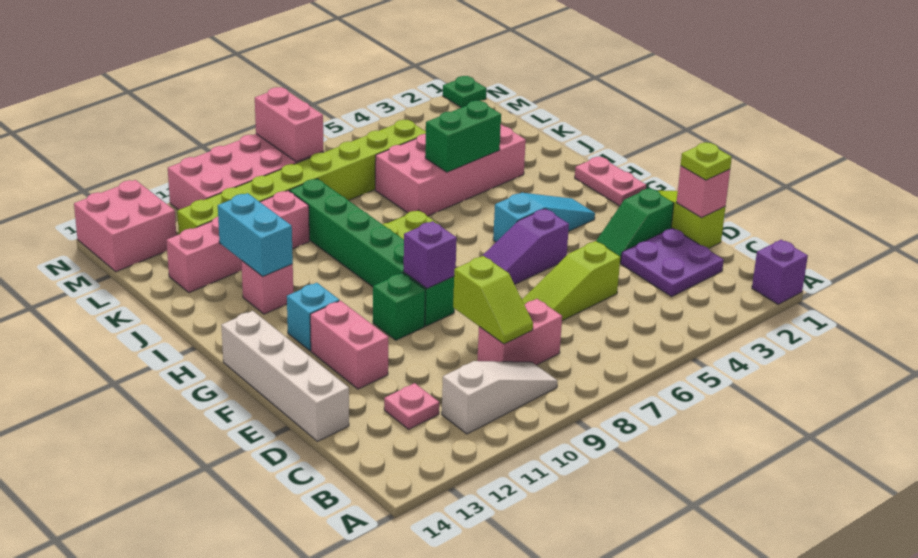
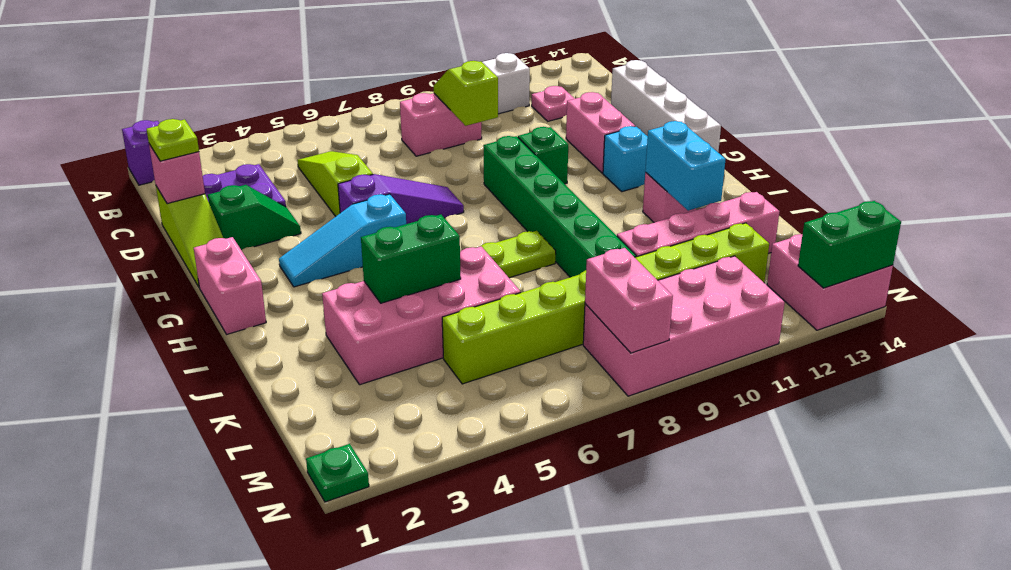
lime 1x3 slope [522,241,620,321] -> lime 1x3 slope turned to [297,151,373,216]
purple 1x1 brick [404,221,457,288] -> none
pink 1x2 plate [575,156,646,206] -> pink 1x2 brick [194,237,266,334]
none -> green 1x2 brick [798,201,901,288]

